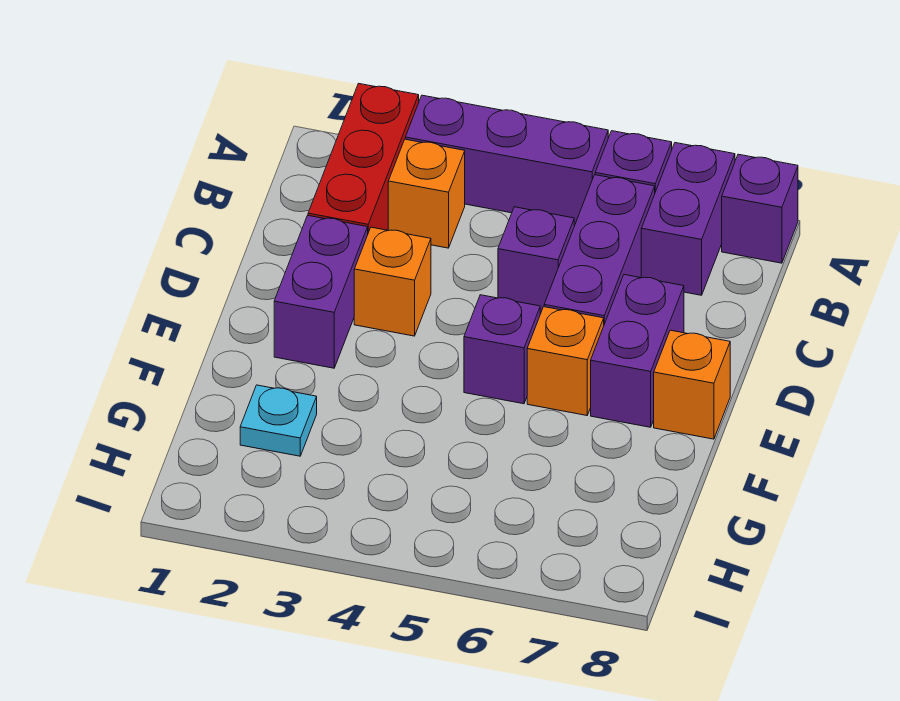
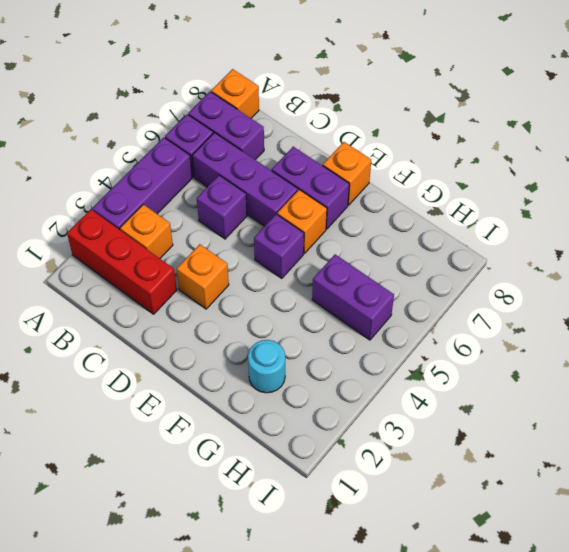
purple 1x1 brick [722,154,798,263] -> orange 1x1 brick [211,69,259,118]
purple 1x2 brick [274,216,368,368] -> purple 1x2 brick moved to [312,254,394,340]
cyan 1x1 plate [240,385,317,456] -> cyan 1x1 round brick [248,340,285,393]

